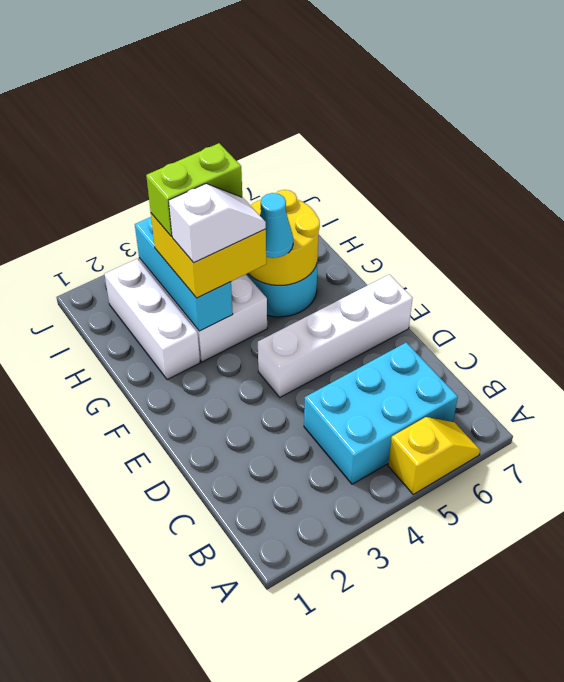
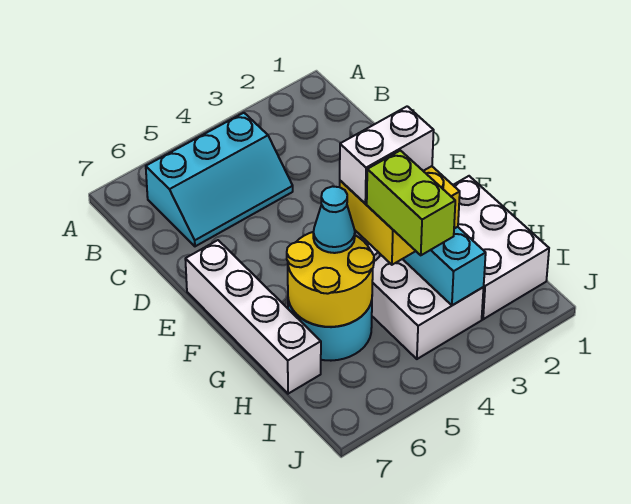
yellow 1x2 slope [388,417,480,494] -> none
cyan 2x3 brick [304,343,458,484] -> cyan 2x3 slope [146,113,293,246]
white 1x4 brick [258,274,413,397] -> white 1x4 brick turned to [185,240,321,394]
white 1x3 brick [105,259,200,380] -> white 2x3 brick [453,176,549,319]
white 1x2 slope [169,184,266,263] -> white 1x2 brick [340,106,434,204]
lime 1x2 brick [146,143,242,236] -> lime 1x2 brick turned to [367,151,455,255]

